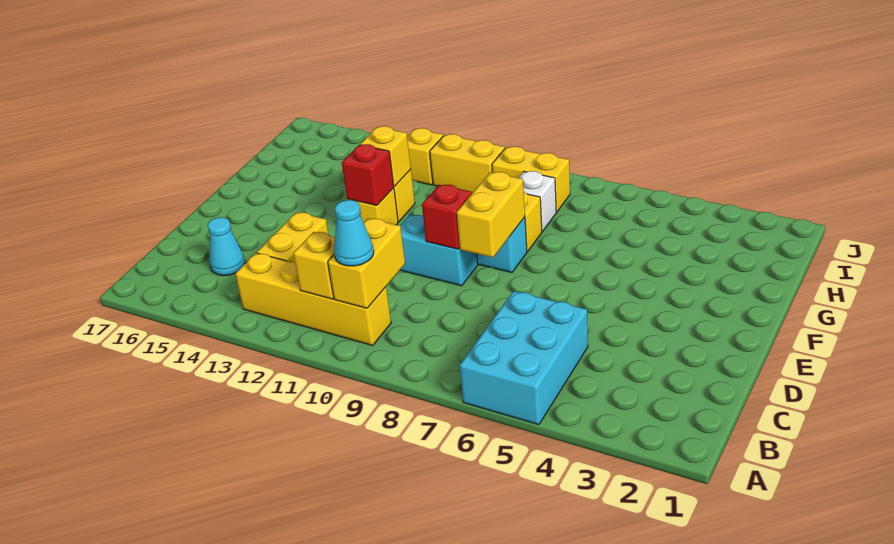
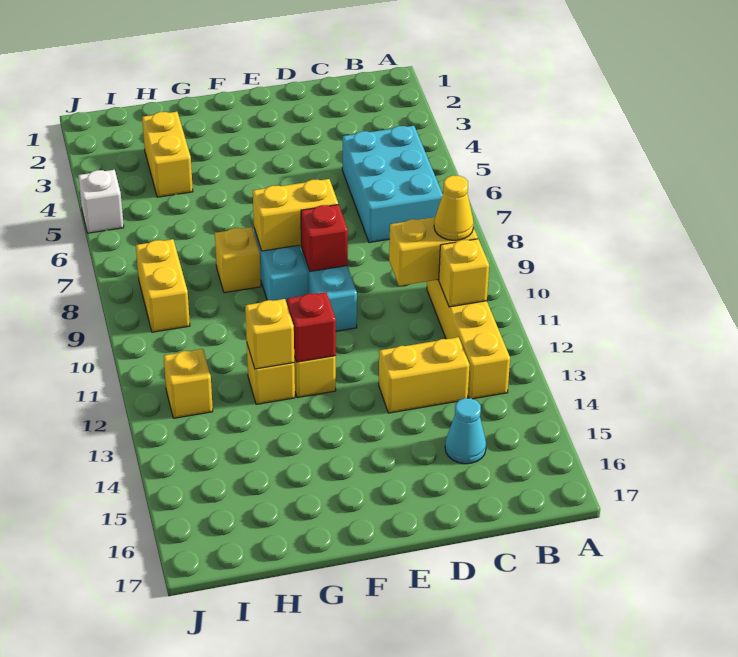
cyan 2x3 brick [460,291,588,425] -> cyan 2x3 brick turned to [342,126,443,243]
cyan 1x1 cone [334,200,374,266] -> yellow 1x1 cone [434,175,474,240]
white 1x1 brick [519,171,556,232] -> white 1x1 brick moved to [78,170,124,233]
yellow 1x2 brick [430,134,505,193] -> yellow 1x2 brick moved to [142,112,193,197]

